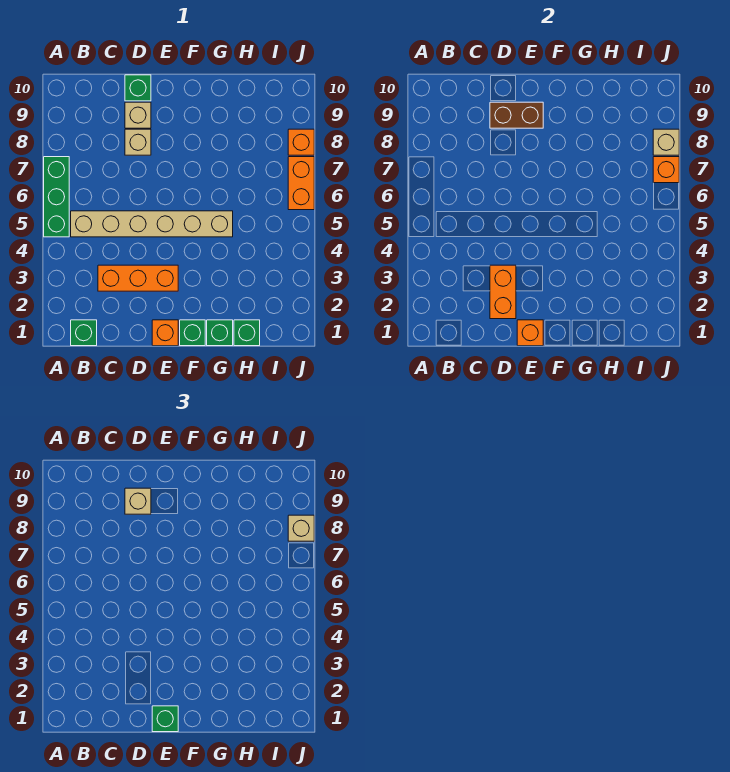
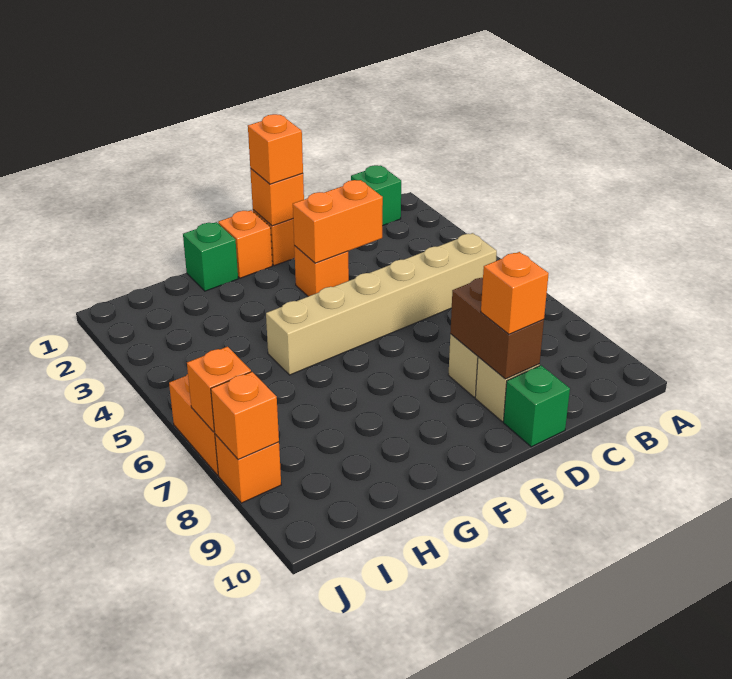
green 1x3 brick [44,157,69,237] -> none
orange 1x3 brick [98,265,178,291] -> orange 1x1 brick [294,246,349,296]
orange 1x2 brick [490,265,516,319] -> orange 1x2 brick turned to [293,180,383,263]
brown 1x2 brick [490,102,543,128] -> brown 1x2 brick turned to [450,278,544,379]
tan 1x1 brick [125,488,151,514] -> orange 1x1 brick [481,252,549,334]
green 1x1 brick [152,706,178,732] -> orange 1x1 brick [248,114,303,184]
green 1x1 brick [180,320,205,346] -> orange 1x1 brick [218,210,272,278]
green 1x1 brick [234,320,260,346] -> none
tan 1x1 brick [653,129,679,155] -> orange 1x1 brick [211,372,279,460]
tan 1x1 brick [288,515,314,541] -> none

